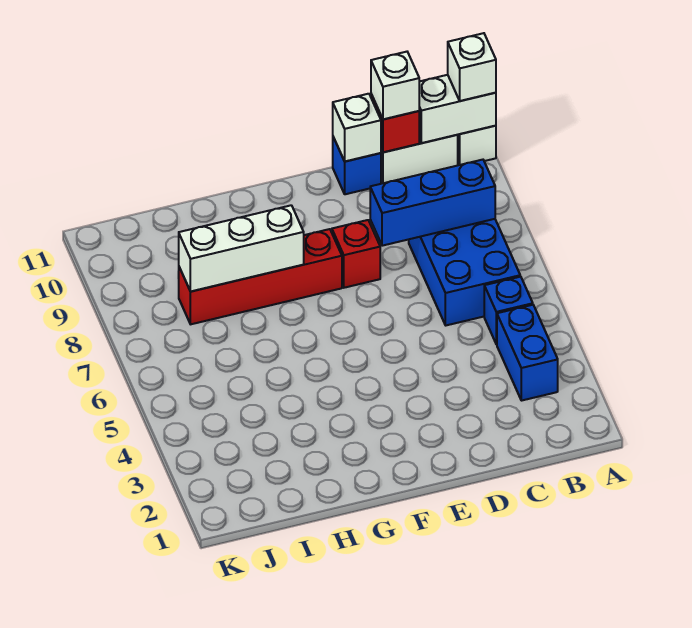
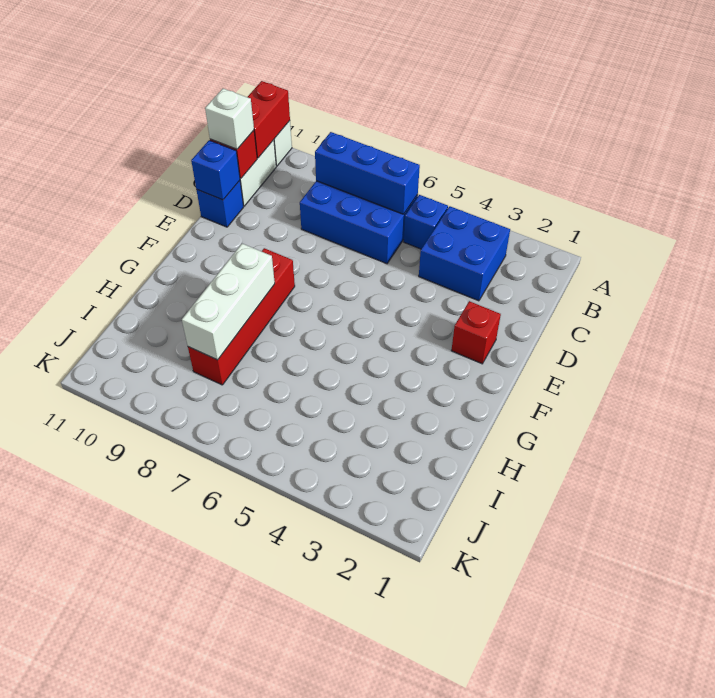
white 1x2 brick [419,75,496,143] -> red 1x2 brick [248,81,290,158]
white 1x1 brick [448,33,496,101] -> none
blue 1x2 brick [497,305,558,401] -> blue 2x2 brick [419,206,510,301]
blue 1x3 brick [370,160,495,246] -> blue 1x3 brick turned to [315,132,420,214]
white 1x1 brick [333,94,381,161] -> blue 1x1 brick [191,140,240,200]
red 1x1 brick [332,220,380,288] -> red 1x1 brick moved to [451,301,501,364]

